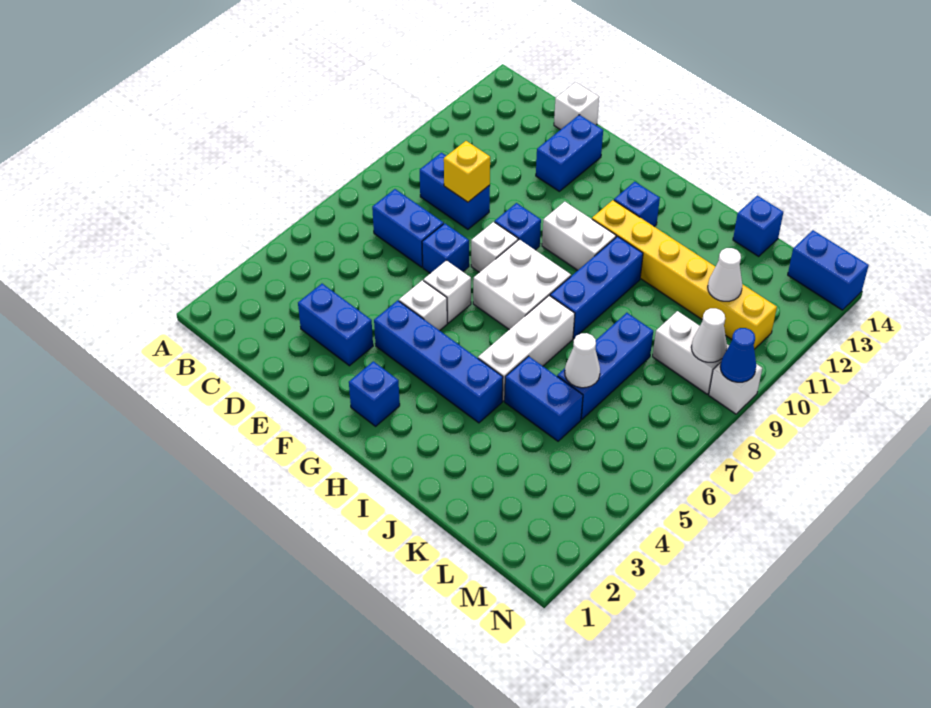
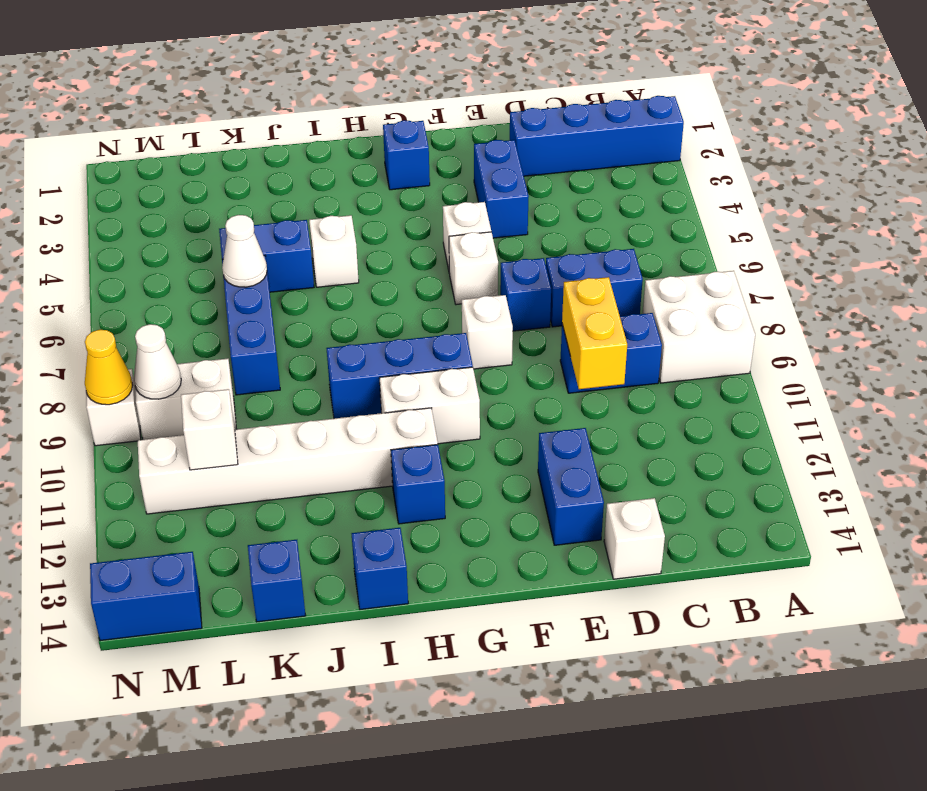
blue 1x2 brick [298,284,373,366] -> blue 1x2 brick turned to [474,140,529,238]
yellow 1x1 brick [444,141,490,202] -> yellow 1x2 brick [562,277,627,389]
blue 1x4 brick [374,300,503,423] -> blue 1x4 brick moved to [510,96,684,176]
blue 1x1 brick [495,203,541,250] -> blue 1x1 brick moved to [352,528,408,609]
white 2x2 brick [473,239,571,330] -> white 2x2 brick moved to [643,271,755,383]
yellow 1x6 brick [592,200,777,349] -> white 1x6 brick [138,408,438,514]
white 1x3 brick [478,296,575,401] -> white 1x1 brick [309,215,359,287]
blue 1x3 brick [550,236,643,338] -> blue 1x3 brick turned to [326,333,473,419]
white 1x1 cone [708,248,742,301] -> white 1x1 brick [181,389,238,470]
blue 1x1 cone [720,328,756,382] -> yellow 1x1 cone [85,330,133,405]

